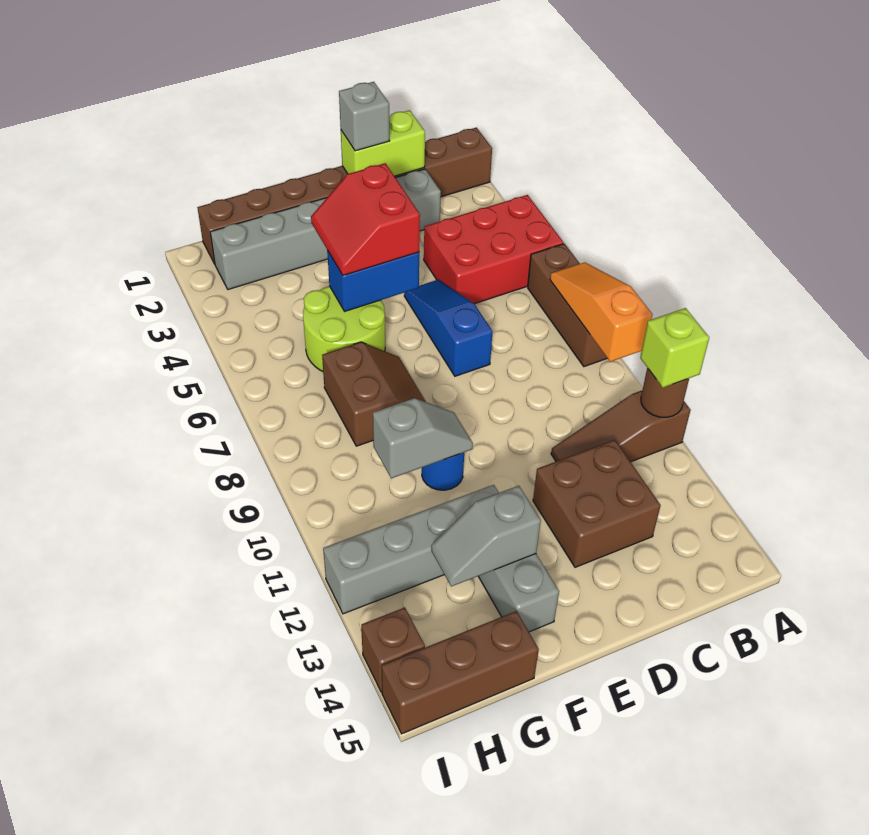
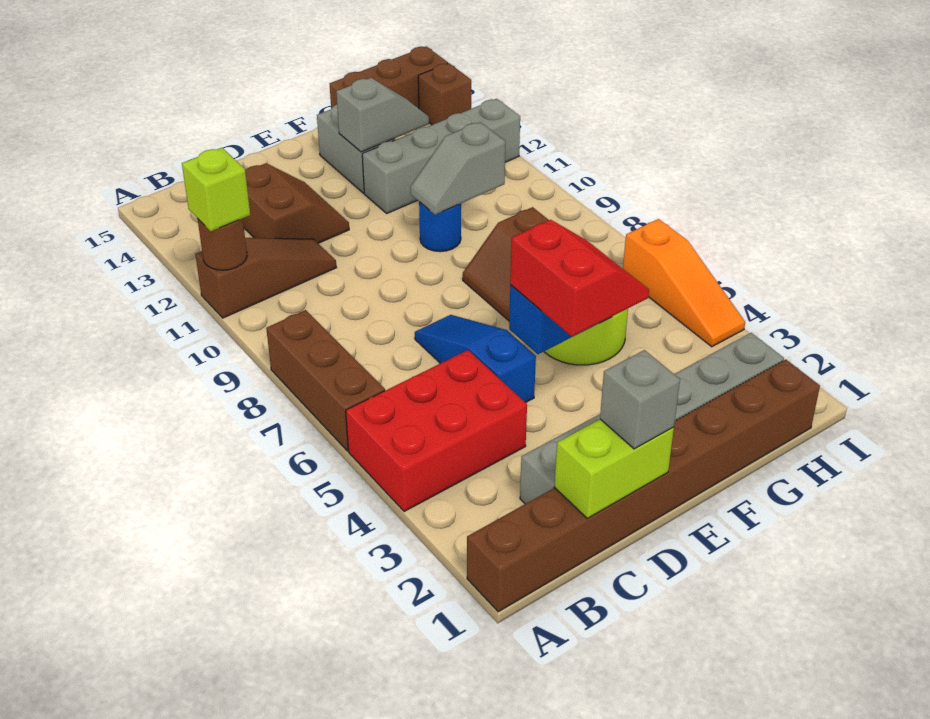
orange 1x3 slope [550,262,653,362] -> orange 1x3 slope moved to [623,219,745,347]
brown 2x2 brick [533,440,661,567] -> brown 2x2 slope [243,163,349,243]
blue 1x3 slope [404,280,493,376] -> blue 1x3 slope turned to [415,315,536,403]

